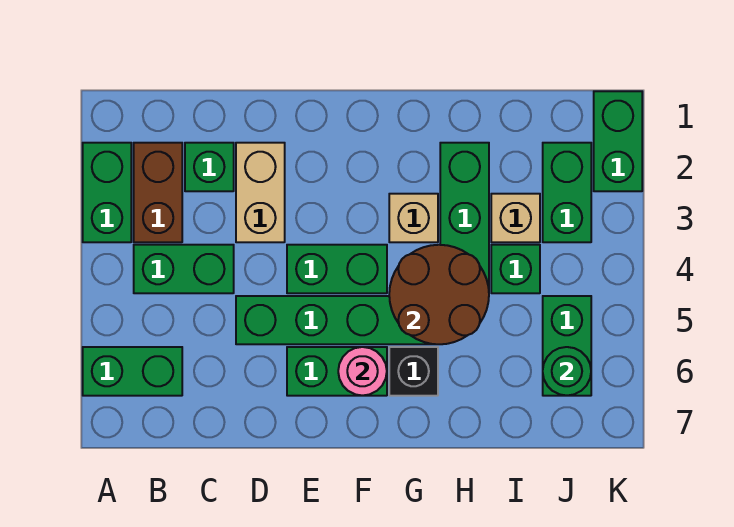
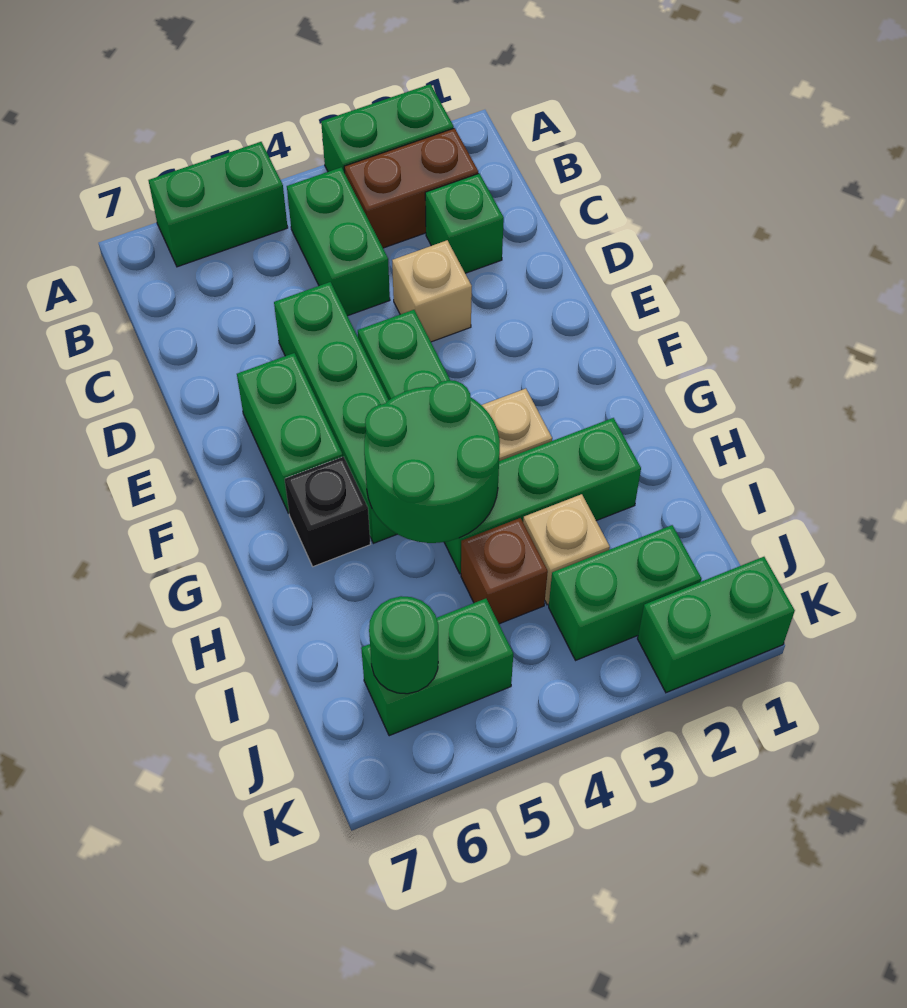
green 1x2 brick [83,347,182,396] -> green 1x2 brick turned to [148,142,288,267]
tan 1x2 brick [236,143,285,242] -> tan 1x1 brick [392,240,472,342]
pink 1x1 round brick [338,347,387,396] -> none
brown 2x2 round brick [389,245,489,344] -> green 2x2 round brick [364,380,500,543]
green 1x1 brick [491,245,540,293] -> brown 1x1 brick [461,518,548,624]

